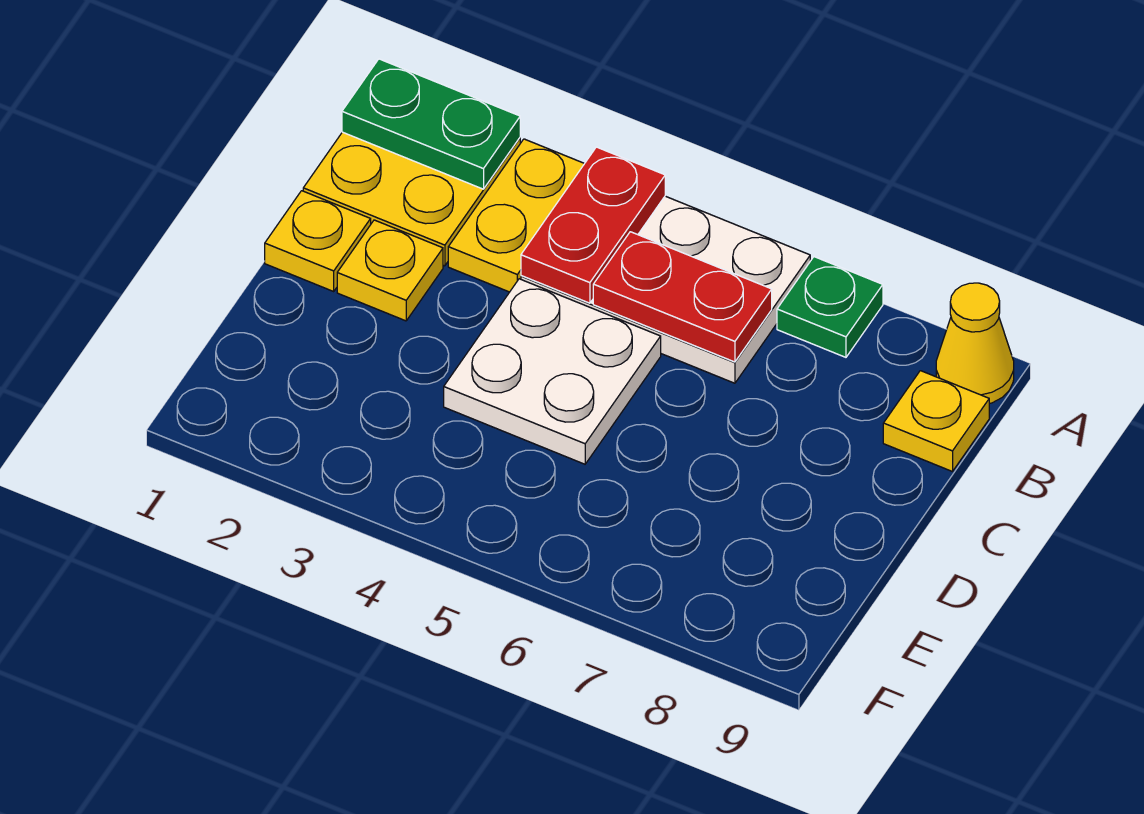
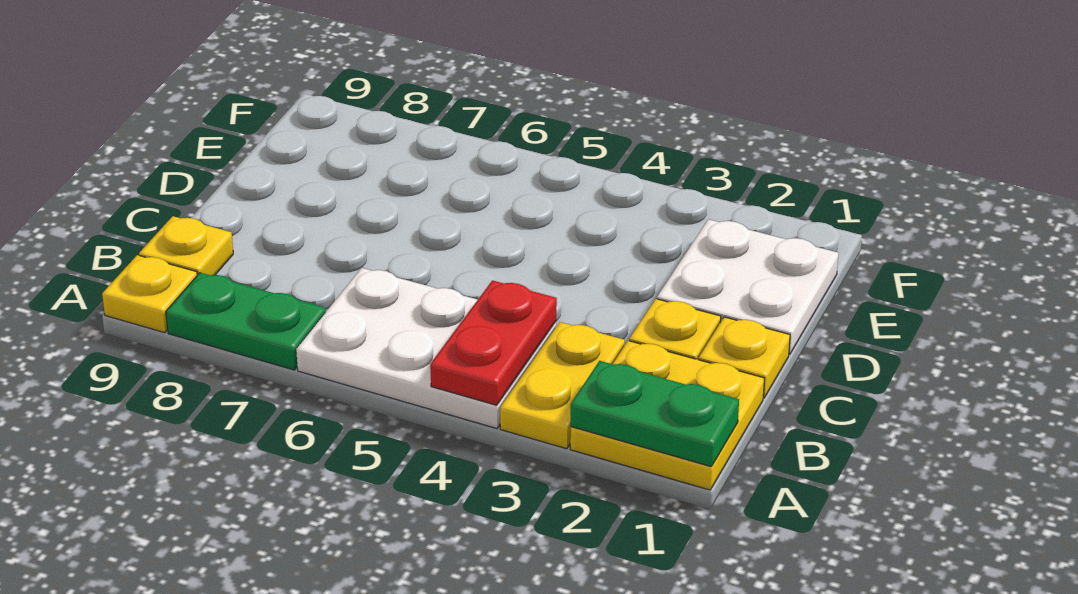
green 1x1 plate [777,257,883,357] -> green 1x2 plate [166,273,326,370]
yellow 1x1 cone [936,283,1014,404] -> yellow 1x1 plate [102,255,197,333]
red 1x2 plate [593,232,772,362] -> none
white 2x2 plate [444,279,661,464] -> white 2x2 plate moved to [657,219,839,355]

